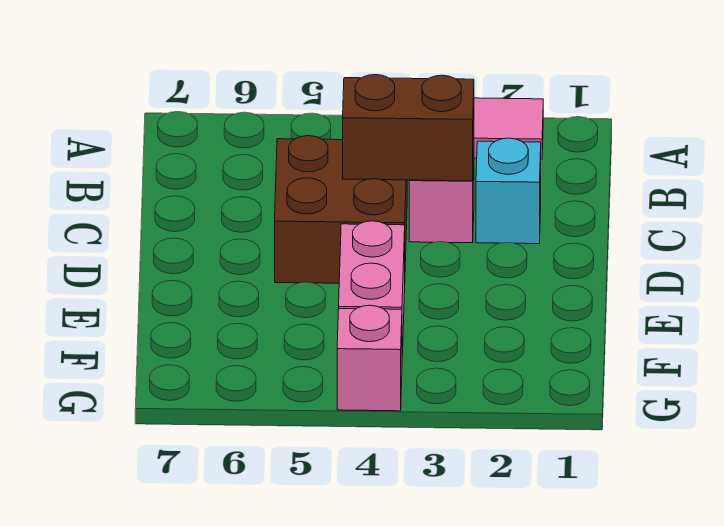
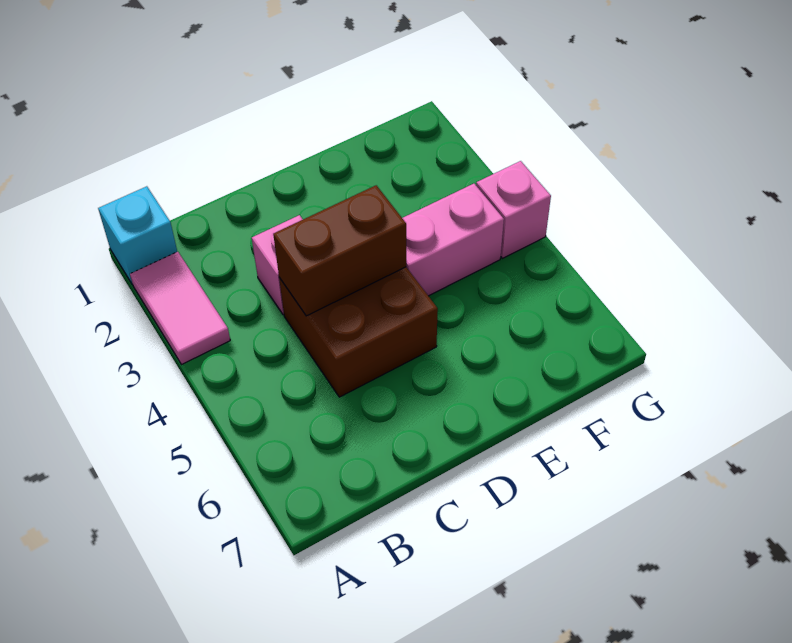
cyan 1x1 brick [476,138,541,244] -> cyan 1x1 brick moved to [98,186,177,285]
brown 1x2 brick [343,75,474,181] -> brown 1x2 brick turned to [273,185,406,316]

